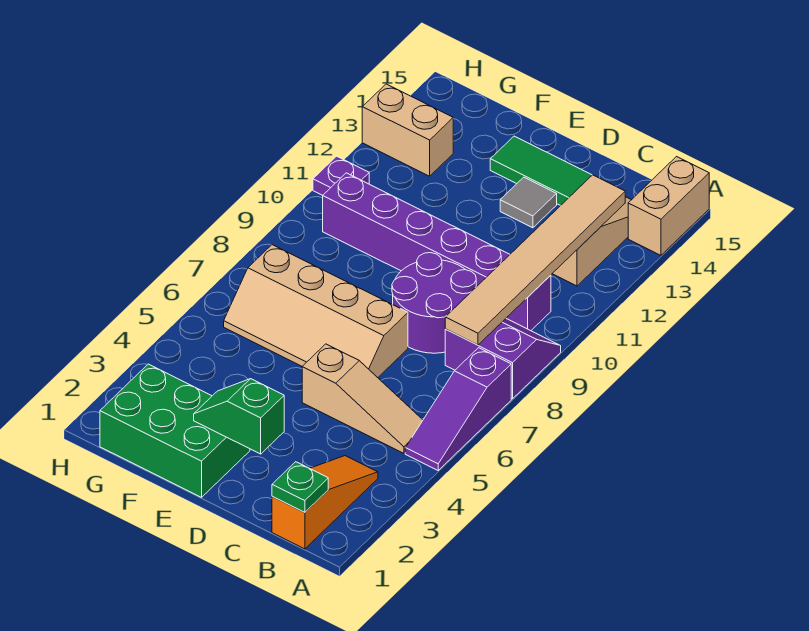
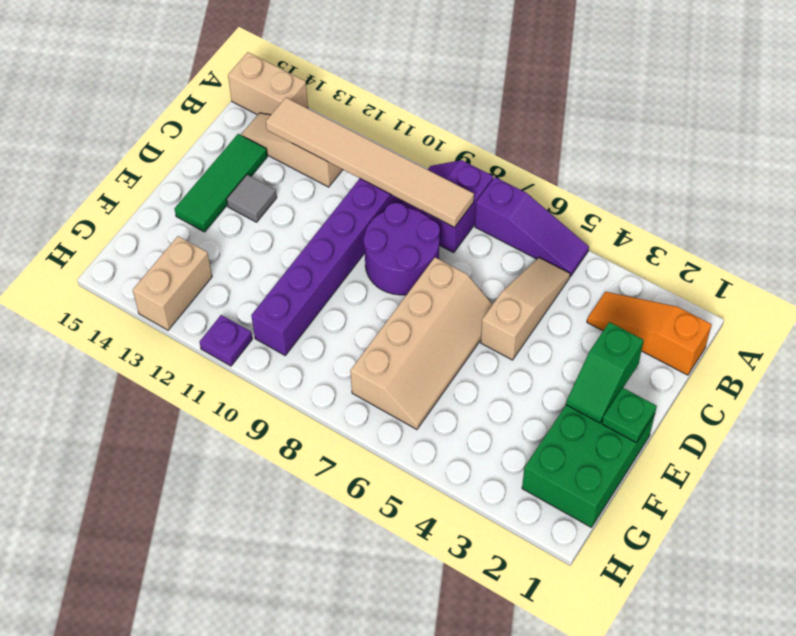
green 1x1 plate [272,462,328,513] -> green 1x1 plate moved to [602,388,657,442]

